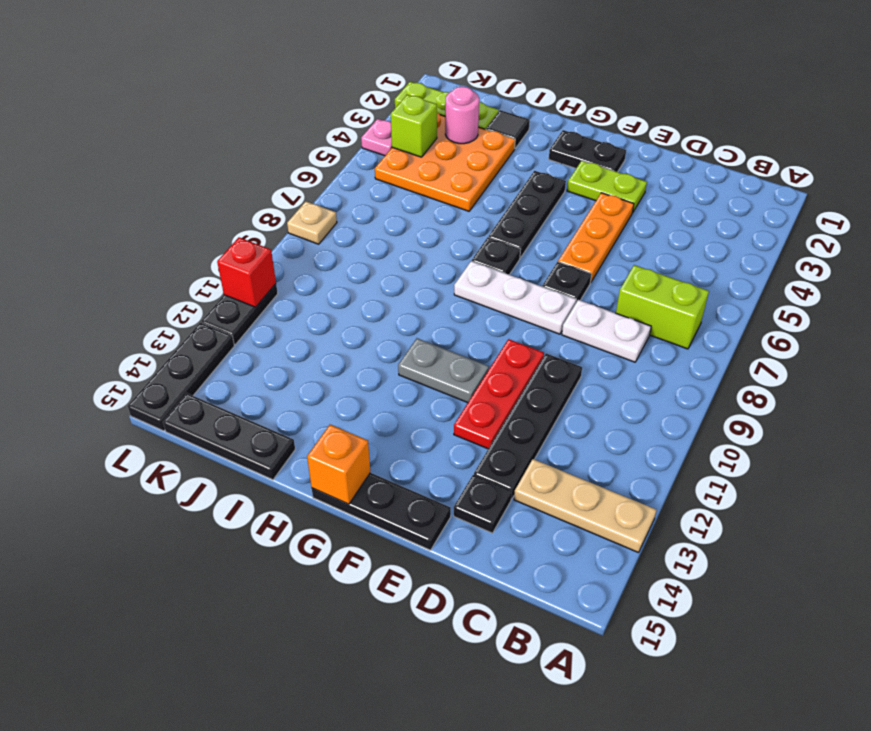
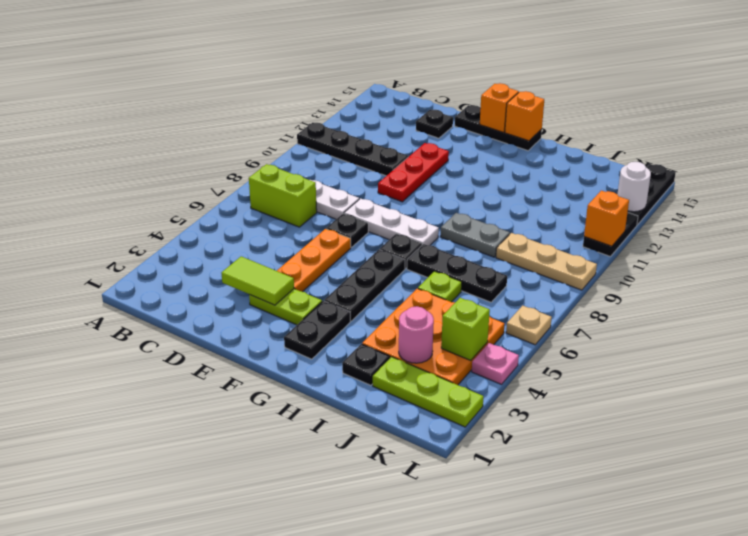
tan 1x3 plate [514,459,656,553] -> tan 1x3 plate moved to [496,233,597,290]
none -> lime 1x2 tile [222,256,294,305]
black 1x4 plate [474,353,582,499] -> black 1x4 plate turned to [297,123,408,176]
black 1x2 plate [549,130,626,172] -> black 1x2 plate turned to [284,301,350,359]
grey 1x2 plate [398,338,489,403] -> grey 1x2 plate moved to [440,213,510,257]
none -> orange 1x1 brick [480,83,519,133]
black 1x1 tile [486,110,530,148] -> black 1x1 plate [342,344,390,385]
none -> lime 1x1 plate [418,271,462,302]
black 1x3 plate [163,393,295,480] -> black 1x3 plate moved to [407,244,507,302]
tan 1x1 plate [287,201,337,244] -> tan 1x1 plate moved to [506,306,552,345]
red 1x1 brick [217,237,276,307] -> orange 1x1 brick [584,191,629,246]
none -> white 1x1 round brick [617,162,651,212]

